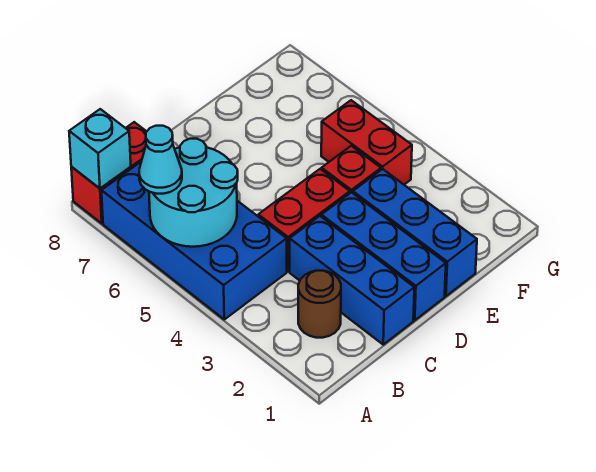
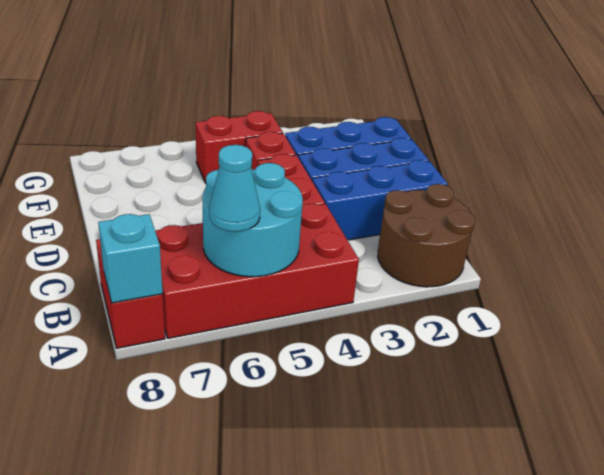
blue 2x4 brick [101,162,287,319] -> red 2x4 brick [155,204,359,338]
brown 1x1 round brick [298,271,341,338] -> brown 2x2 round brick [378,184,475,287]

